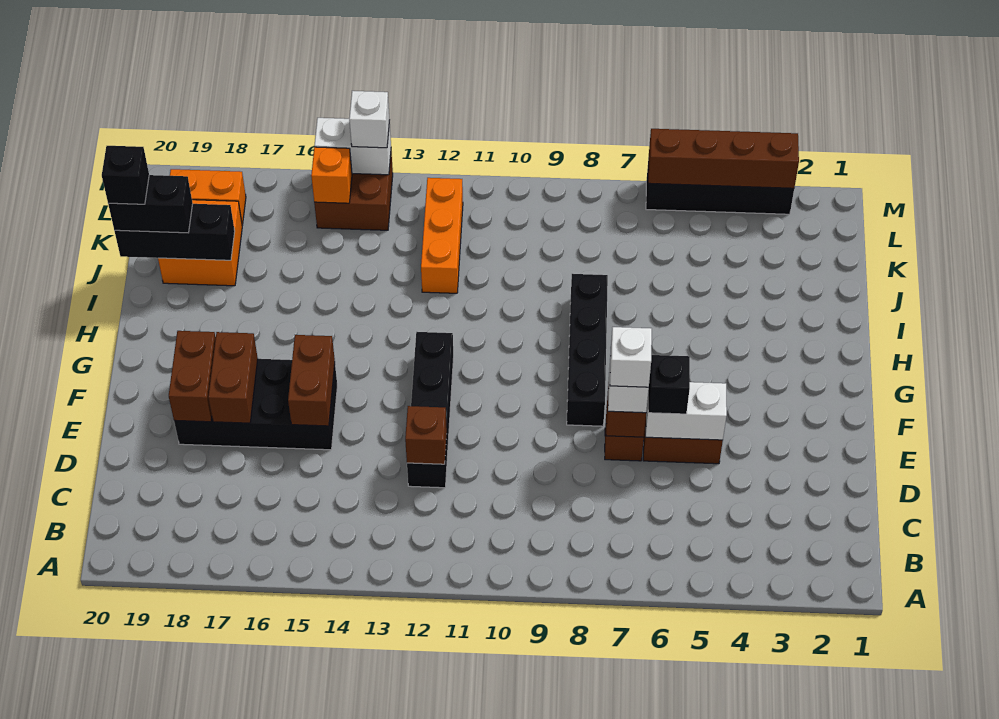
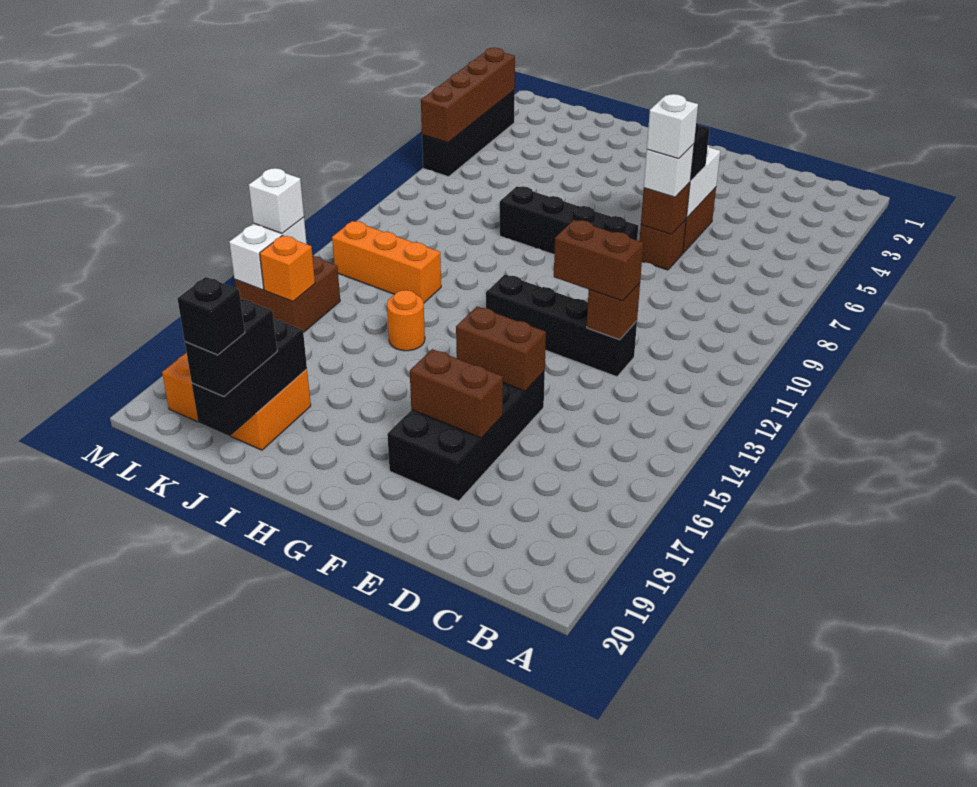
brown 1x2 brick [169,331,216,422] -> brown 1x2 brick moved to [554,220,643,301]
none -> orange 1x1 round brick [387,290,425,351]

